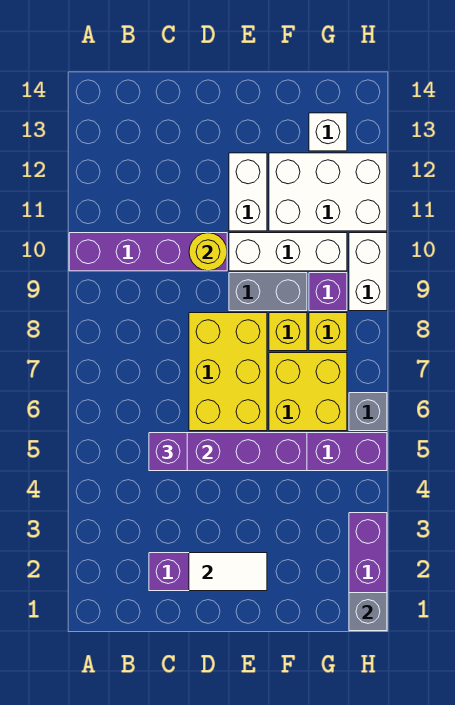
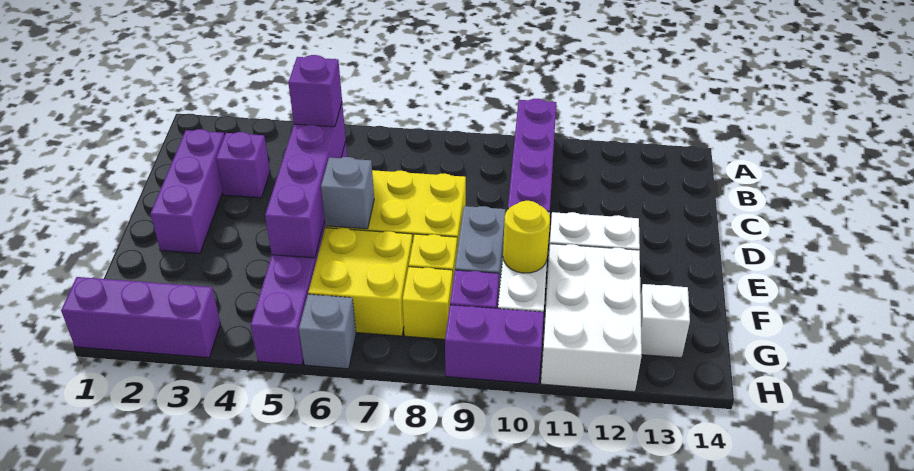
none -> purple 1x1 brick [216,132,270,198]
white 1x2 tile [189,553,267,591] -> none
yellow 1x1 round brick [189,233,227,271] -> yellow 1x1 round brick moved to [503,201,550,273]
grey 1x1 brick [349,593,387,631] -> grey 1x1 brick moved to [321,157,374,229]
white 1x2 brick [349,233,387,311] -> purple 1x2 brick [445,305,544,384]

